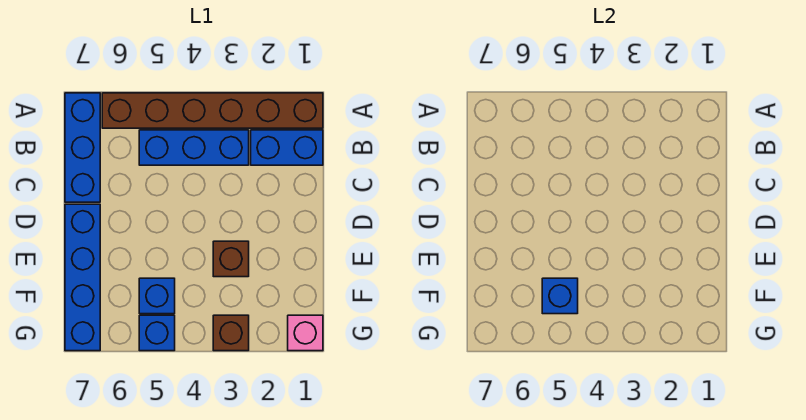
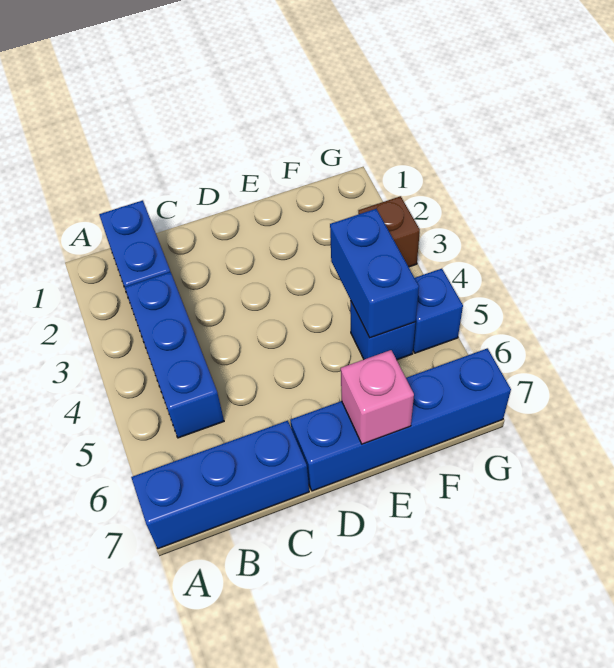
brown 1x6 brick [102,93,323,128] -> none
brown 1x1 brick [213,241,249,277] -> none
blue 1x1 brick [542,278,578,314] -> blue 1x2 brick [330,209,419,338]
pink 1x1 brick [288,315,323,351] -> pink 1x1 brick moved to [341,350,414,444]

